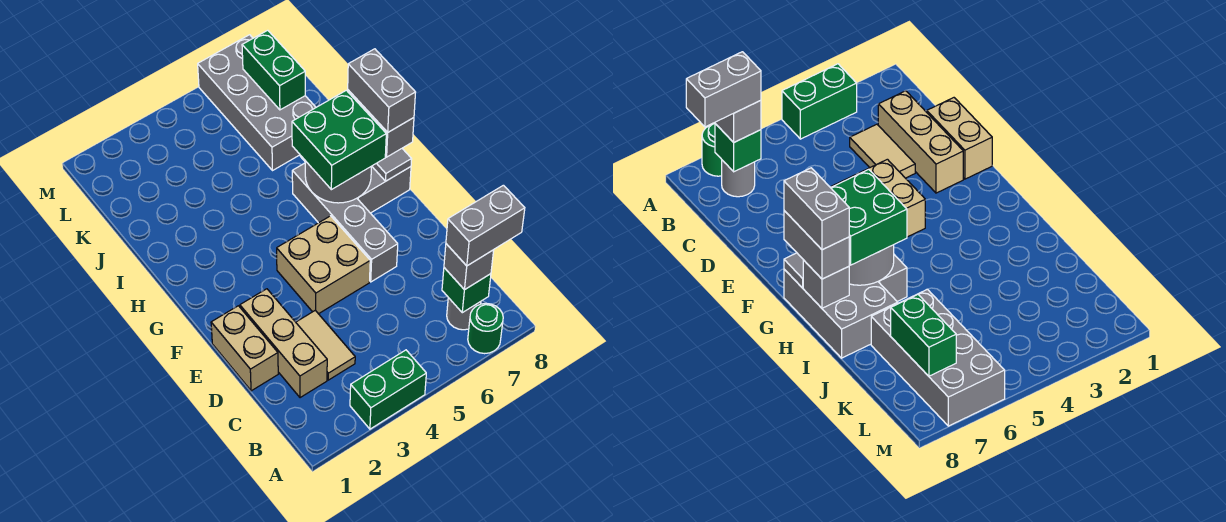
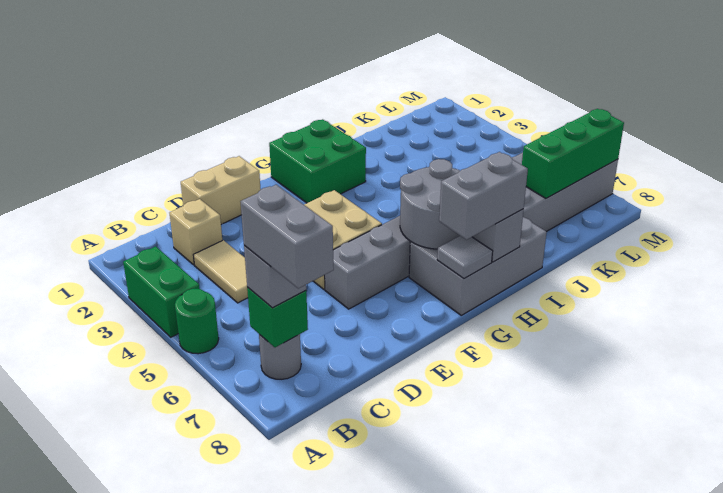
green 1x1 round brick [468,303,503,354] -> green 1x1 round brick moved to [175,289,219,354]
tan 1x3 brick [240,289,327,398] -> tan 1x1 brick [170,199,222,265]
tan 1x2 tile [296,310,355,380] -> tan 1x2 tile turned to [193,240,248,303]
green 2x2 brick [292,90,386,190] -> green 2x2 brick moved to [269,119,366,203]
grey 1x2 brick [348,49,416,132] -> none
green 1x2 brick [242,30,305,110] -> green 1x3 brick [522,109,624,198]

